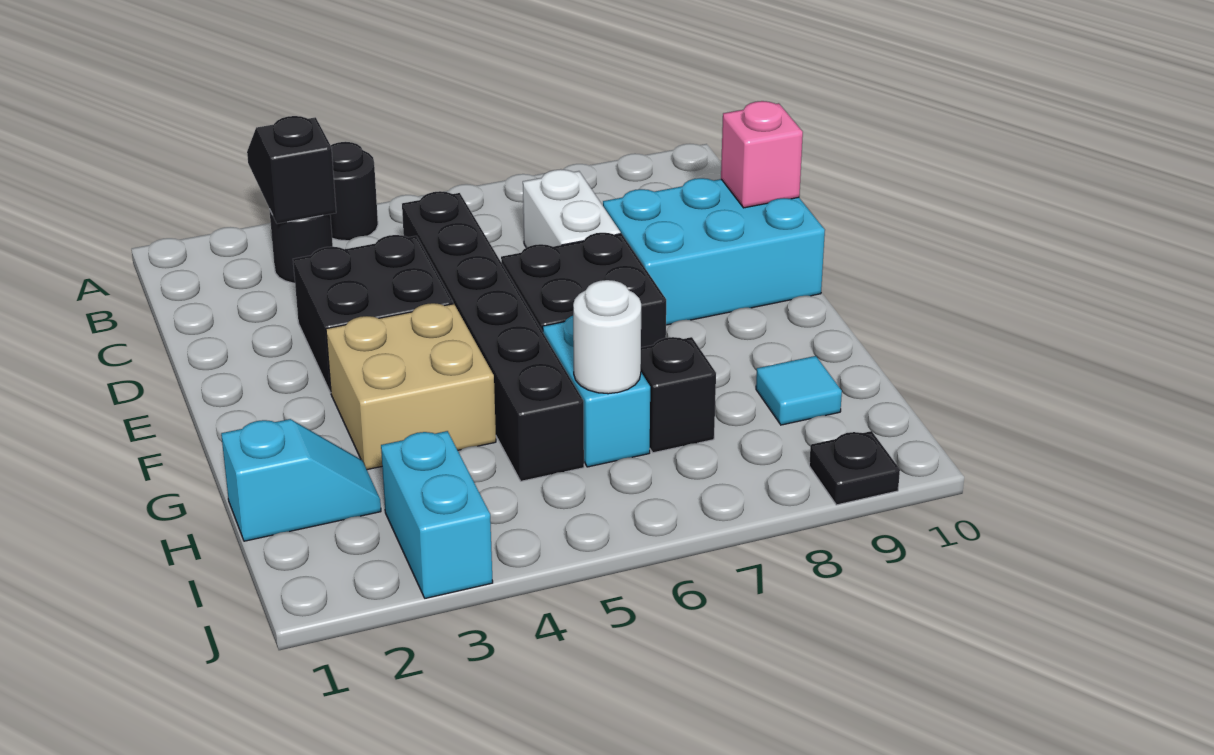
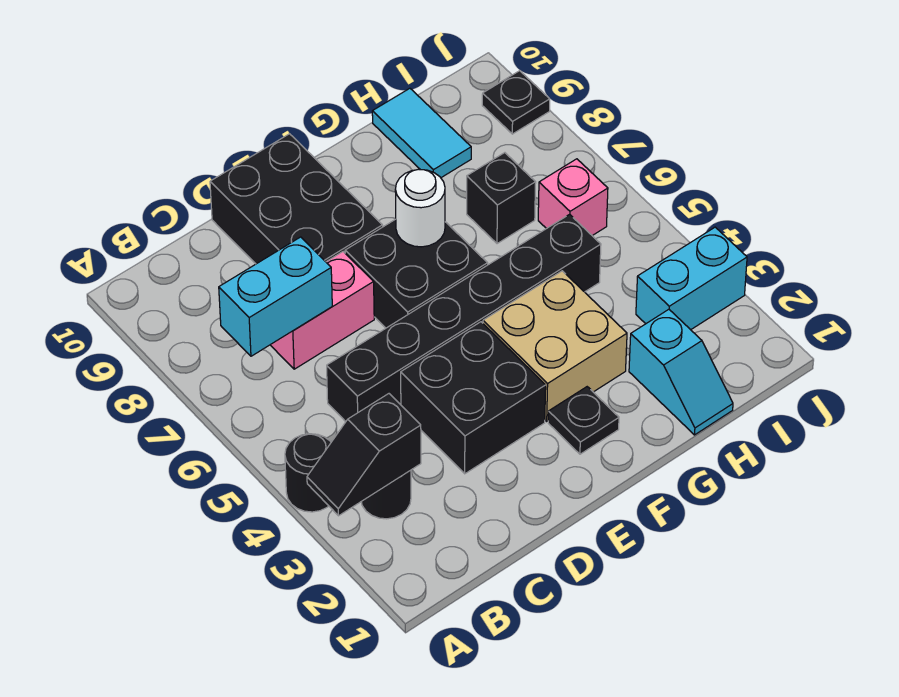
white 1x2 brick [523,169,621,248] -> pink 1x2 brick [271,252,374,369]
cyan 2x3 brick [603,178,825,325] -> black 2x3 brick [210,134,383,264]
pink 1x1 brick [721,101,803,208] -> pink 1x1 brick moved to [538,159,608,236]
none -> black 1x1 plate [548,387,619,454]
cyan 1x2 brick [543,316,650,467] -> cyan 1x2 brick moved to [219,237,332,356]
cyan 1x2 slope [221,419,381,541] -> cyan 1x2 slope turned to [629,309,733,435]
white 1x1 round brick [573,280,641,394] -> white 1x1 round brick moved to [395,169,445,247]
cyan 1x1 tile [756,356,842,425] -> cyan 1x2 tile [372,88,471,178]

